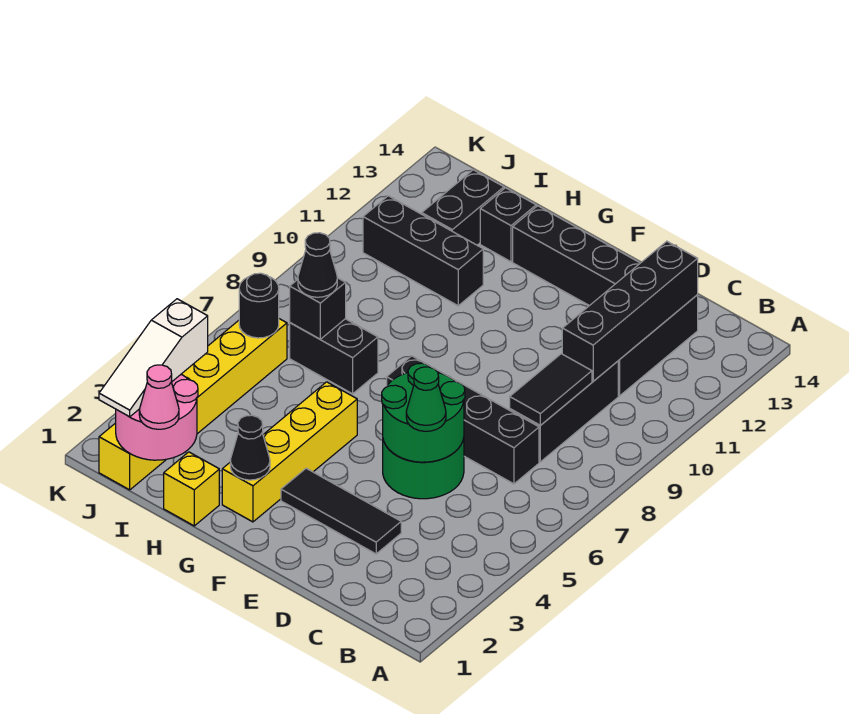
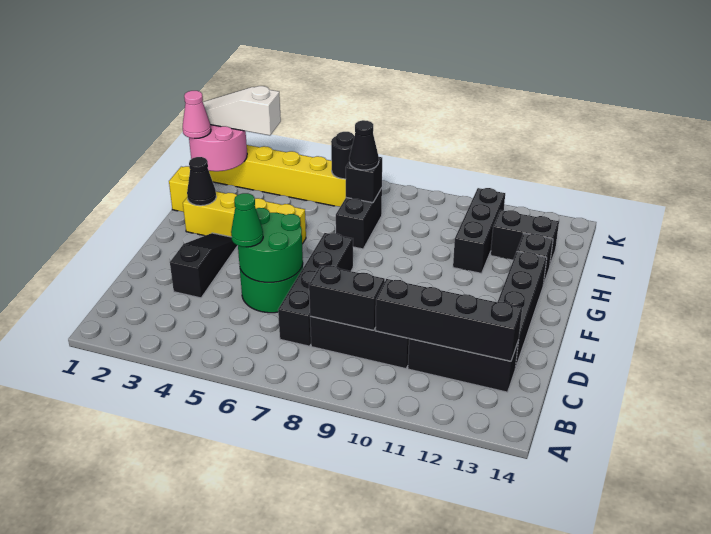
black 1x2 tile [510,354,592,425] -> black 1x2 brick [309,265,385,330]
black 1x3 tile [281,468,401,554] -> black 1x3 slope [170,233,238,298]

